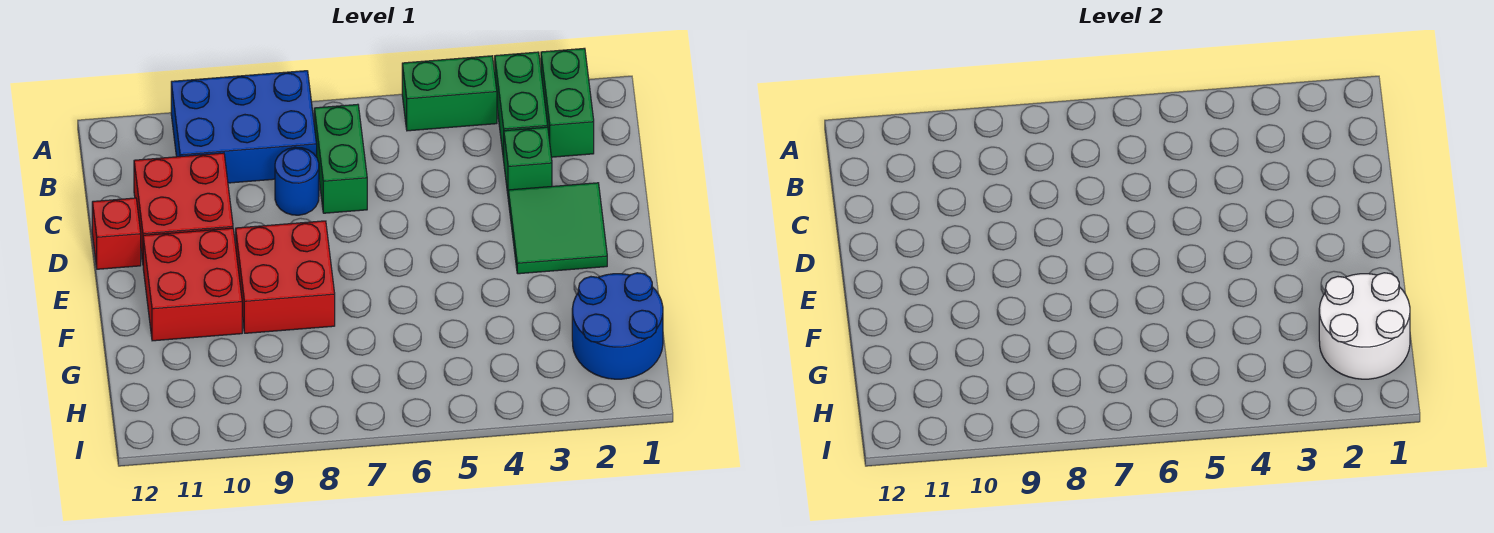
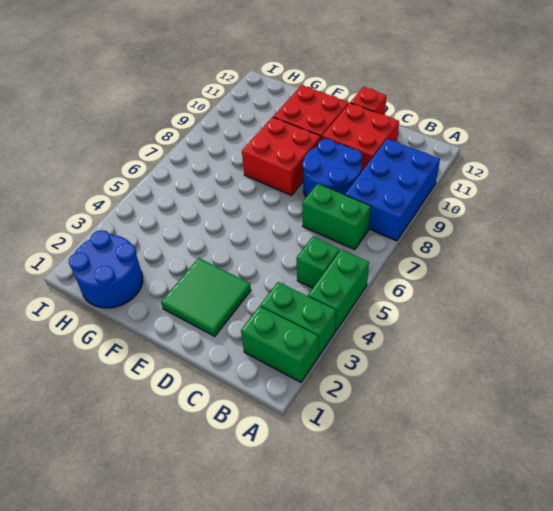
green 1x1 brick [504,127,552,193] -> green 1x1 brick moved to [296,237,340,288]
blue 1x1 round brick [275,147,319,215] -> blue 2x2 round brick [303,139,362,197]
white 2x2 round brick [1319,273,1410,379] -> none

